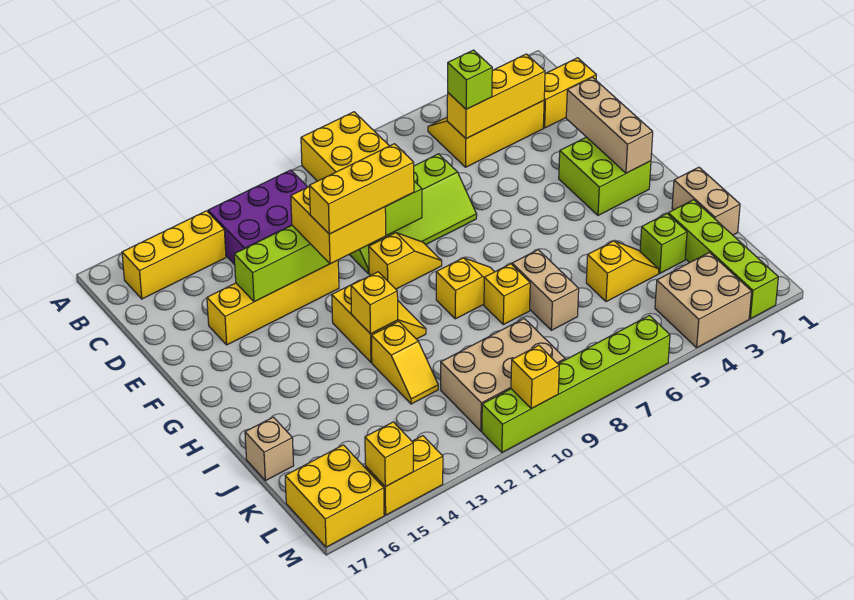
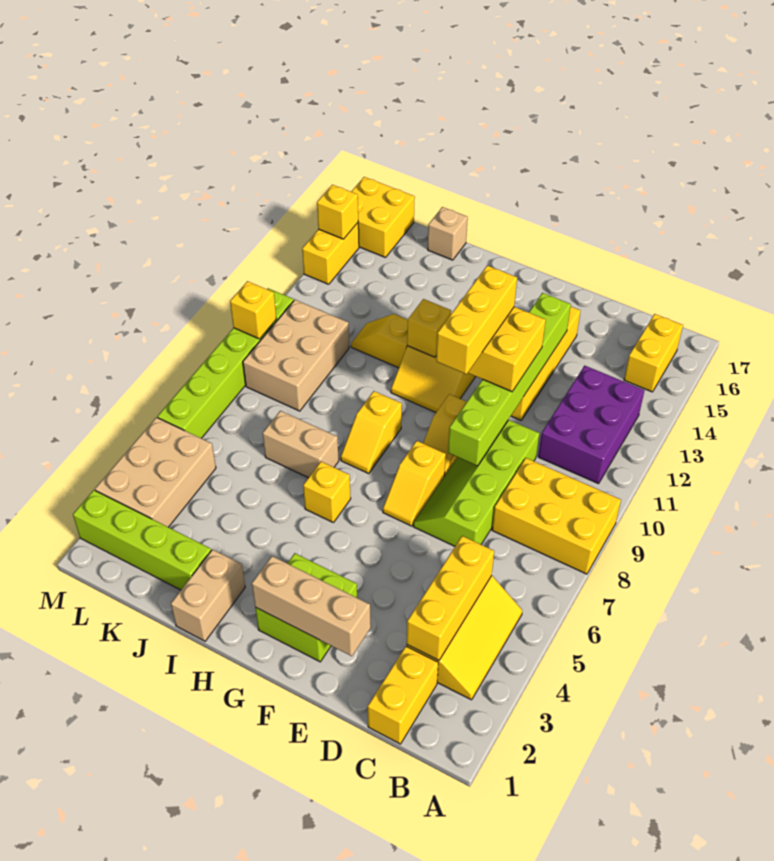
yellow 1x3 brick [122,211,226,299] -> yellow 1x2 brick [624,314,683,392]
lime 1x1 brick [448,50,492,109] -> none
tan 1x2 brick [672,167,740,235] -> tan 1x2 brick turned to [171,550,245,641]
yellow 1x1 brick [484,264,530,325] -> yellow 1x1 brick moved to [303,462,351,523]
lime 1x1 brick [640,214,687,273] -> none
yellow 1x2 slope [586,241,659,302] -> yellow 1x2 slope moved to [383,441,446,526]
tan 2x2 brick [655,252,752,348] -> tan 2x3 brick [95,417,216,527]

